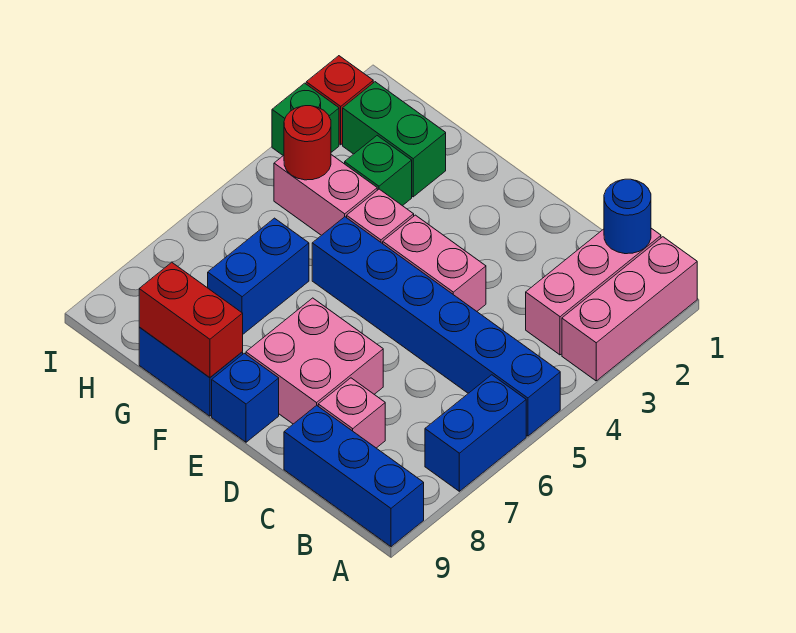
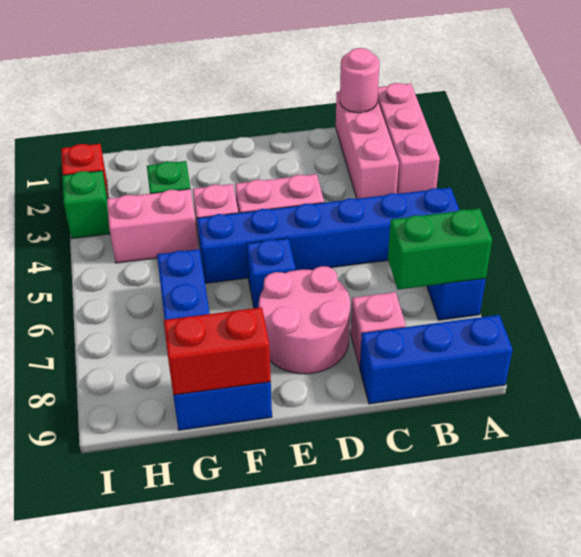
blue 1x1 round brick [604,179,651,254] -> pink 1x1 round brick [340,48,379,113]
pink 2x2 brick [246,298,383,424] -> pink 2x2 round brick [259,266,351,374]
blue 1x1 brick [212,353,279,442] -> blue 1x1 brick moved to [247,238,296,308]
green 1x2 brick [343,82,446,197] -> green 1x2 brick moved to [388,208,492,290]
red 1x1 round brick [284,106,331,180] -> none

